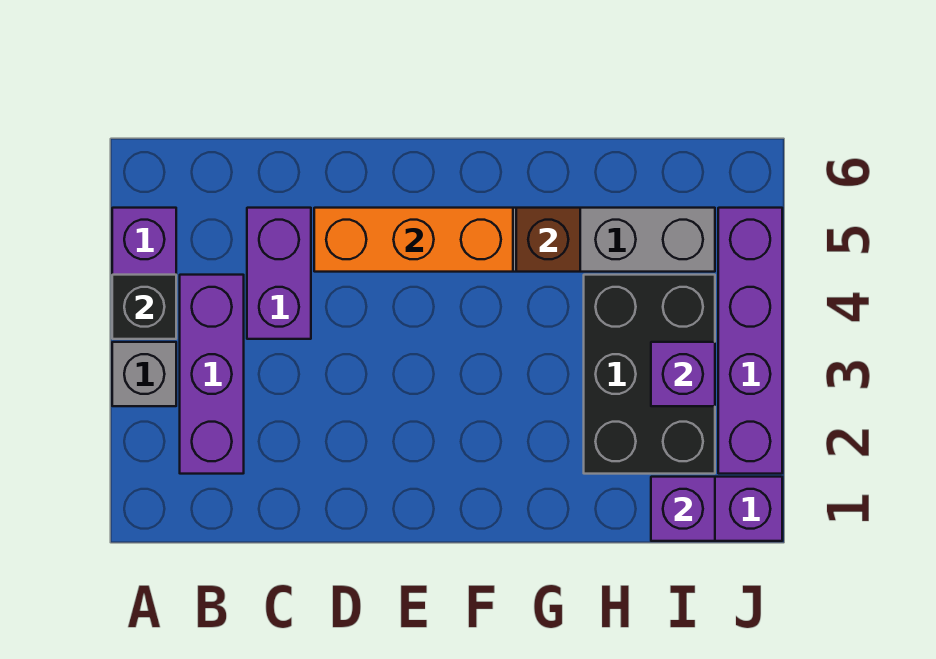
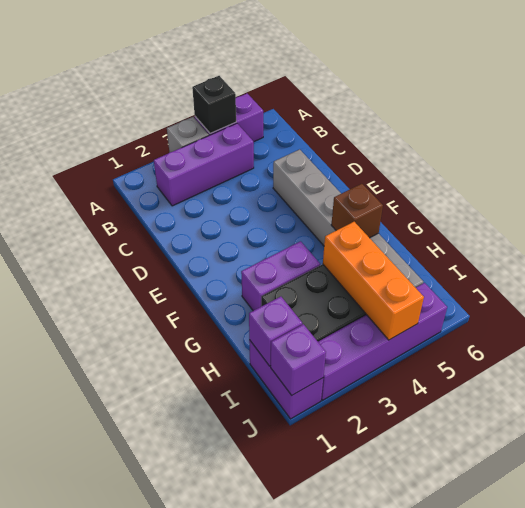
purple 1x2 brick [247,208,311,339] -> purple 1x2 brick moved to [241,241,320,311]
orange 1x3 brick [314,208,513,272] -> orange 1x3 brick moved to [323,222,424,340]
purple 1x1 brick [651,342,715,406] -> purple 1x1 brick moved to [271,324,326,395]

